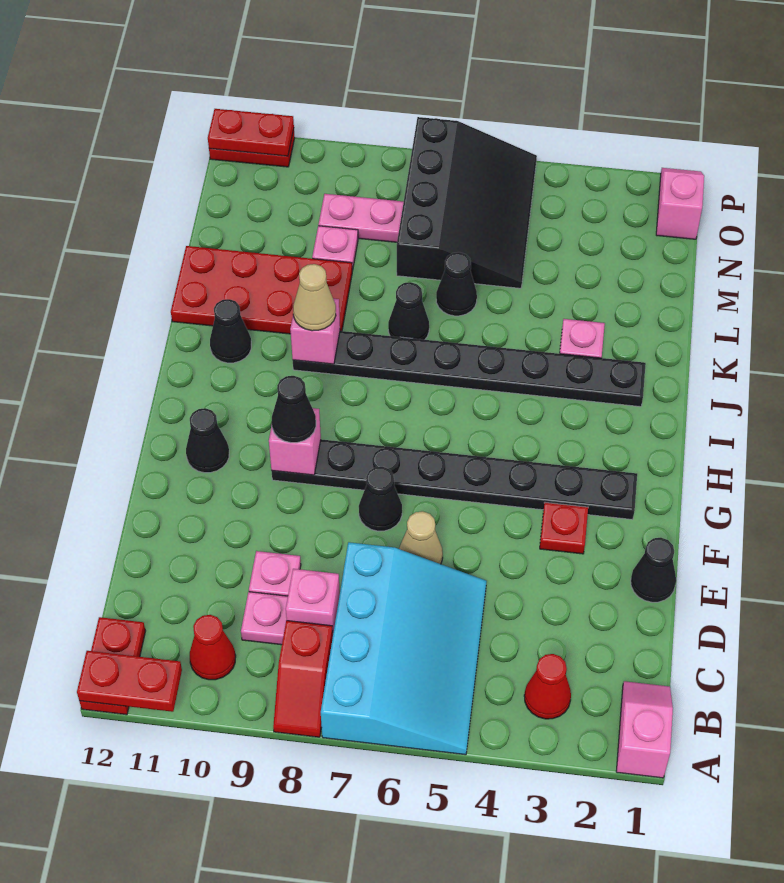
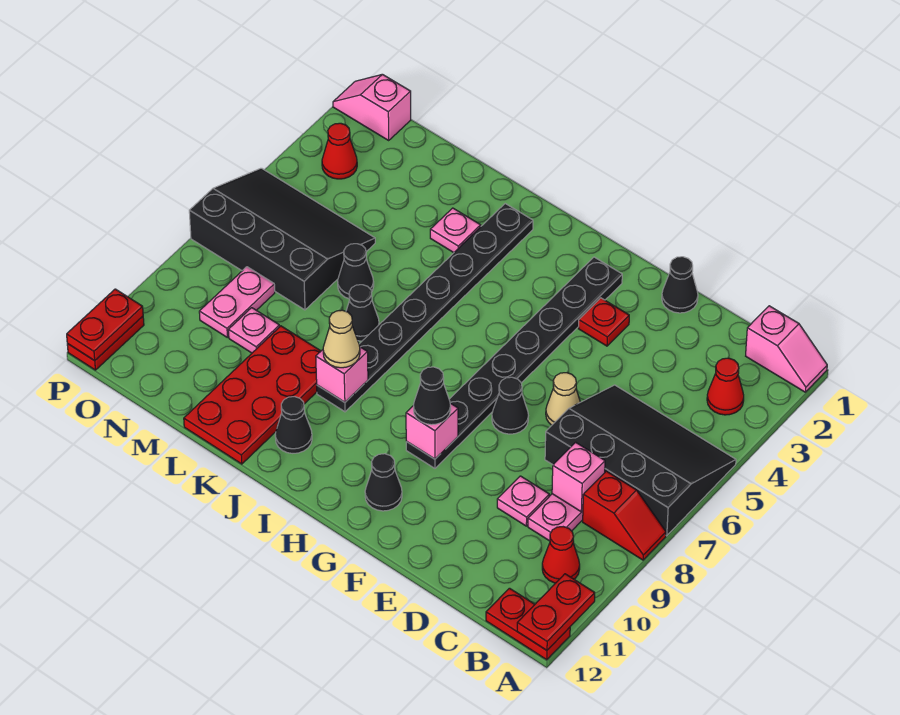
pink 1x2 slope [616,681,673,778] -> pink 1x2 slope turned to [746,306,827,392]
cyan 3x4 slope [321,542,487,755] -> black 3x4 slope [545,385,736,536]
none -> red 1x1 cone [322,123,357,179]

